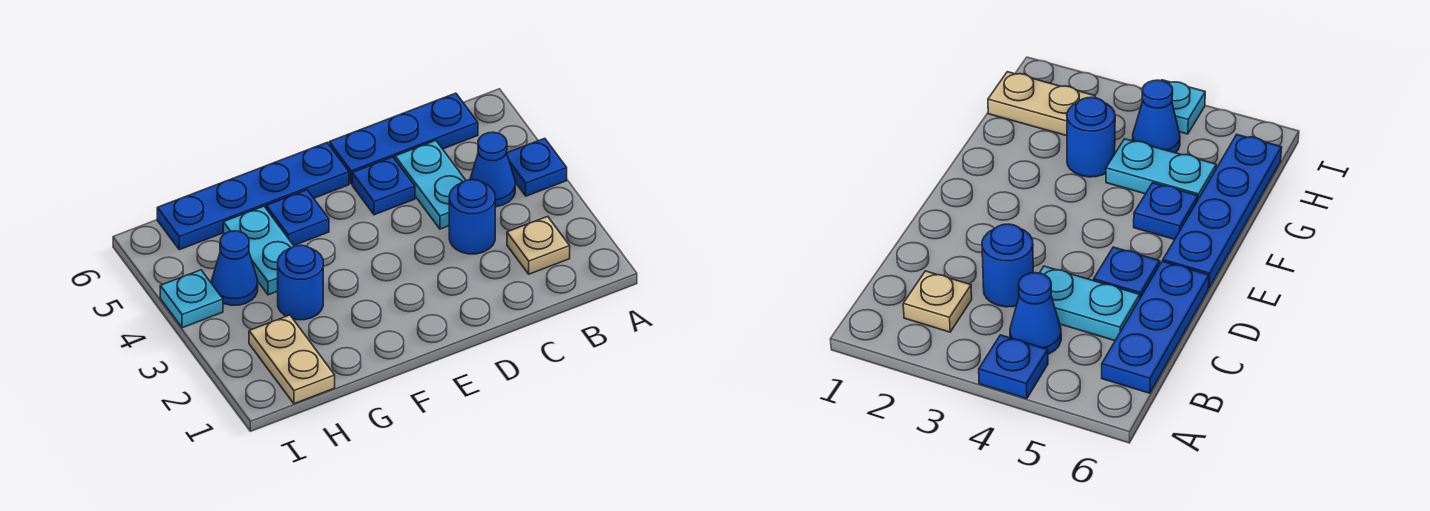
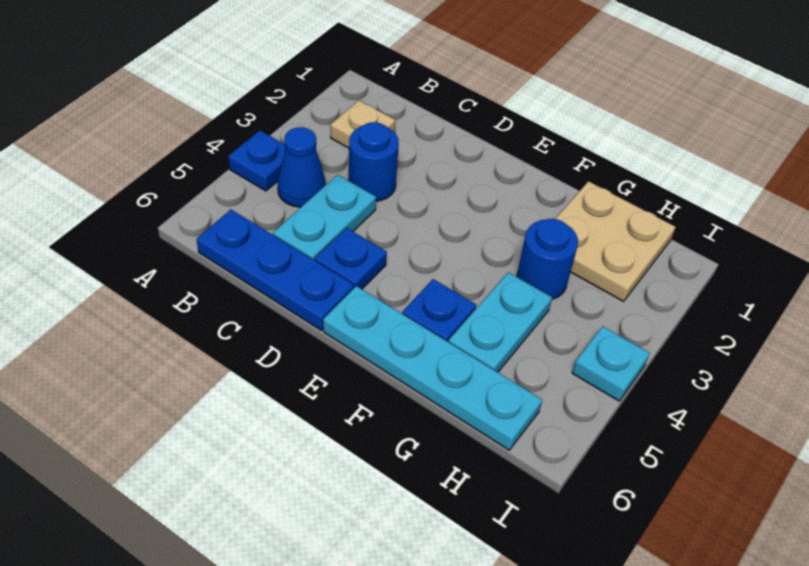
blue 1x4 plate [157,143,349,250] -> cyan 1x4 plate [323,286,542,450]
tan 1x2 plate [249,315,335,404] -> tan 2x2 plate [556,181,675,301]
blue 1x1 cone [212,231,258,305] -> none

